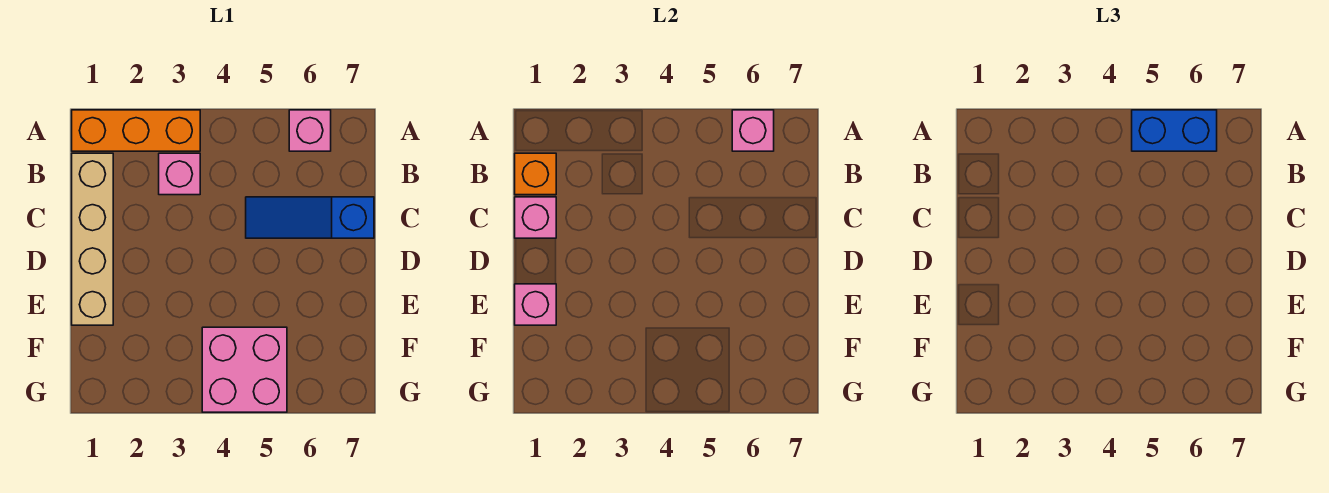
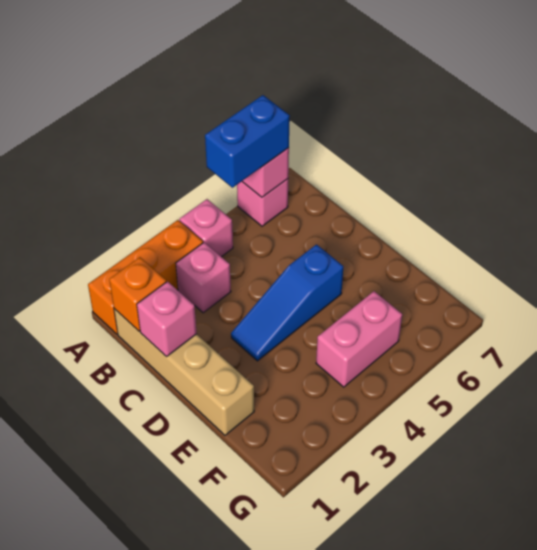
blue 1x3 slope [246,197,374,238] -> blue 1x3 slope moved to [231,245,343,361]
pink 1x1 brick [515,284,556,325] -> pink 1x1 brick moved to [179,199,233,257]
pink 2x2 brick [202,327,287,412] -> pink 1x2 brick [316,291,402,387]

